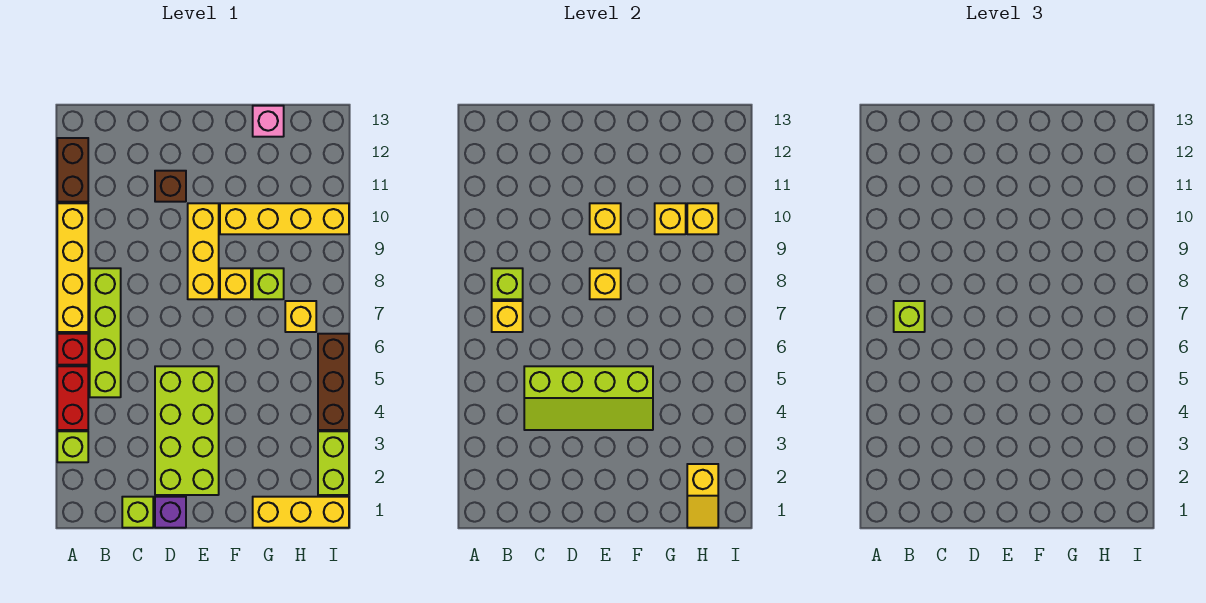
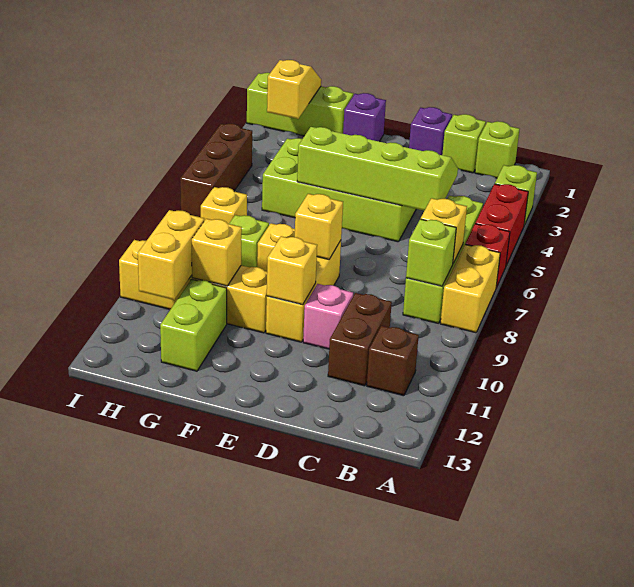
yellow 1x4 brick [57,203,88,332] -> yellow 1x2 brick [440,245,500,333]
brown 1x2 brick [57,138,88,202] -> brown 1x2 brick moved to [328,293,392,386]
lime 1x1 brick [894,301,925,332] -> lime 1x1 brick moved to [475,121,520,178]
lime 2x4 brick [155,366,219,495] -> lime 2x4 brick turned to [262,138,416,242]
brown 1x1 brick [155,171,186,202] -> brown 1x1 brick moved to [367,326,419,396]
none -> purple 1x1 brick [343,93,386,142]
yellow 1x3 brick [253,497,349,528] -> lime 1x3 brick [247,73,353,136]
pink 1x1 brick [253,106,284,137] -> pink 1x1 brick moved to [303,284,353,349]
yellow 1x1 brick [687,203,718,234] -> yellow 1x2 brick [138,210,204,300]
lime 1x2 brick [318,431,349,495] -> lime 1x2 brick moved to [160,279,227,371]

